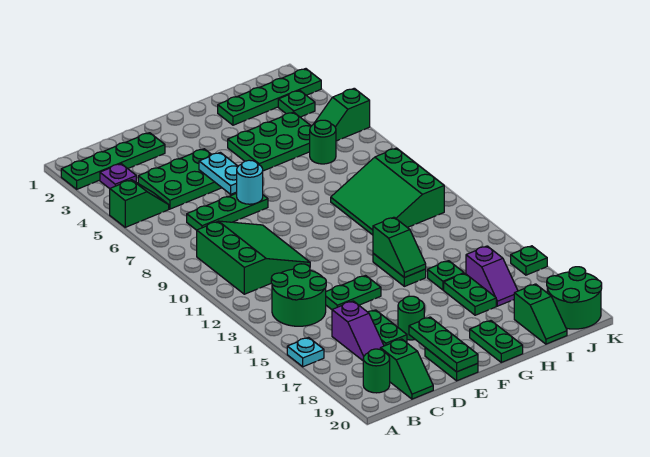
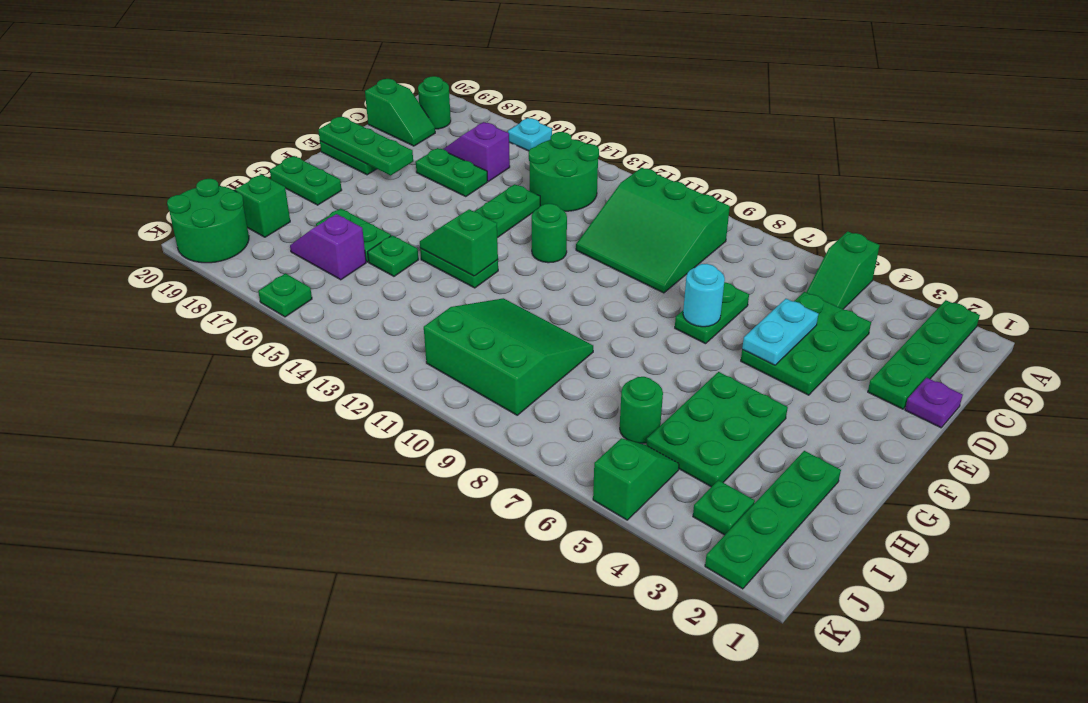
purple 1x1 plate [100,164,136,189] -> purple 1x1 plate moved to [905,378,963,428]
green 1x3 plate [187,193,268,230] -> green 1x2 plate [675,282,749,344]
green 1x2 slope [380,339,433,399] -> green 1x2 slope turned to [365,79,435,146]
cyan 1x2 plate [199,152,238,194] -> cyan 1x2 plate turned to [742,299,818,365]
green 1x1 round brick [398,296,424,340] -> green 1x1 round brick moved to [532,204,567,263]

